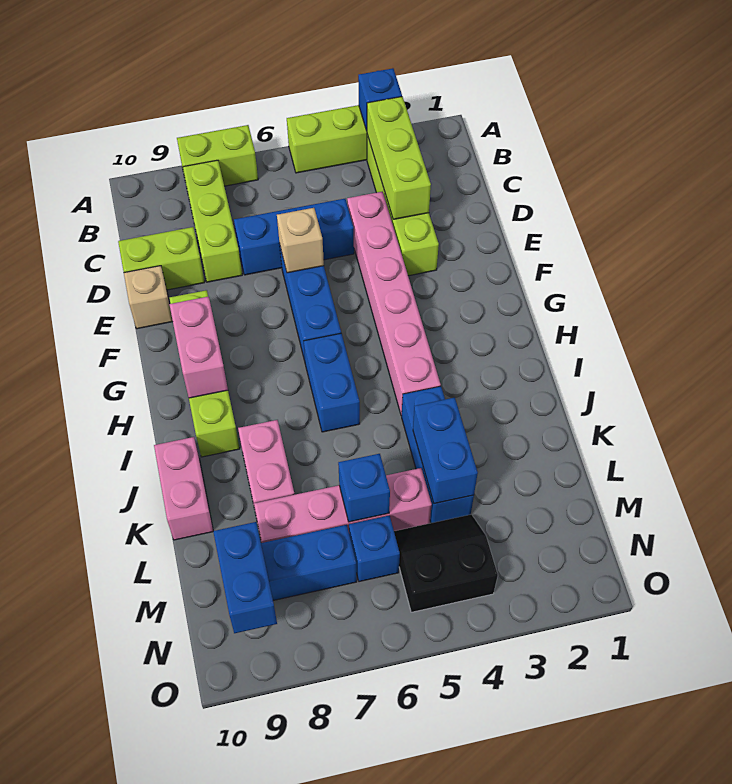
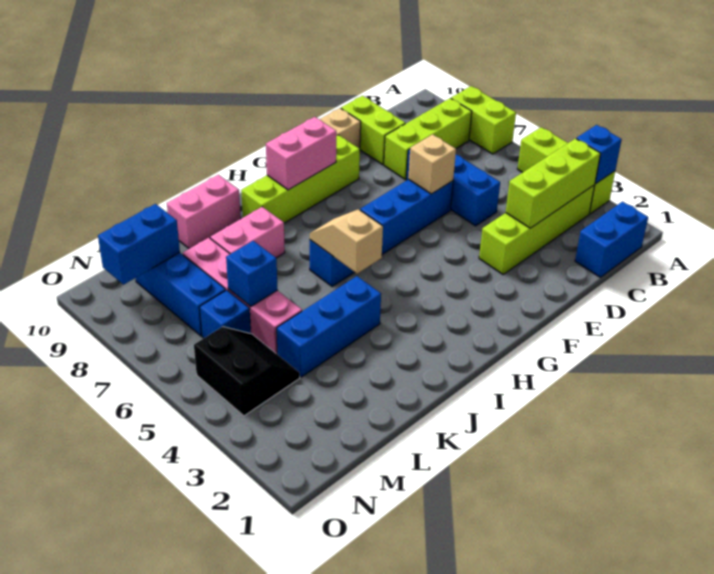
pink 1x6 brick [347,192,441,416] -> none
none -> tan 1x2 slope [310,209,383,274]
blue 1x2 brick [413,398,478,504] -> blue 1x2 brick moved to [575,202,648,277]

